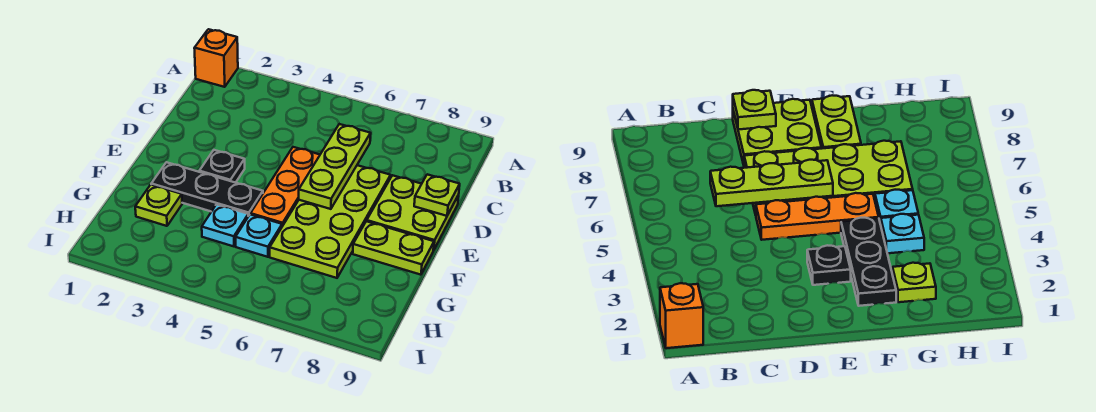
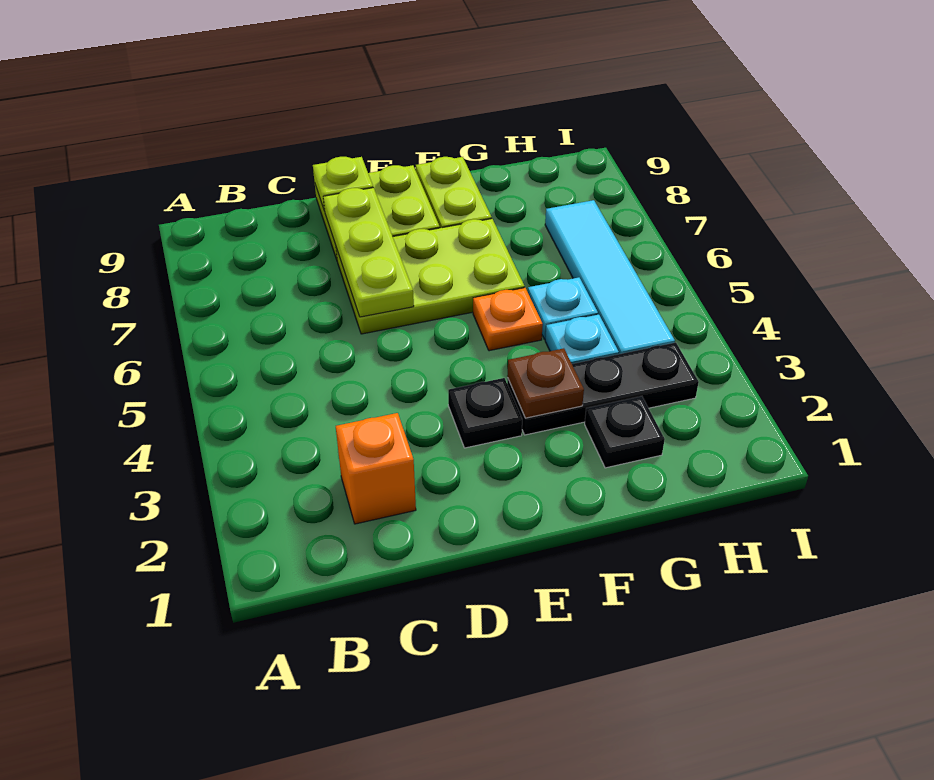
orange 1x1 brick [194,29,238,87] -> orange 1x1 brick moved to [336,413,416,524]
lime 1x3 plate [299,124,371,209] -> lime 1x3 plate turned to [323,188,414,317]
orange 1x3 plate [251,147,320,226] -> orange 1x1 plate [473,288,543,351]
lime 2x4 plate [270,165,391,278] -> lime 2x3 plate [336,219,525,334]
black 1x3 plate [151,162,263,216] -> black 1x3 plate turned to [507,342,699,435]
none -> brown 1x1 plate [507,348,584,418]
lime 1x1 plate [135,185,182,226] -> black 1x1 plate [585,396,665,468]
none -> cyan 1x4 tile [545,200,675,354]

